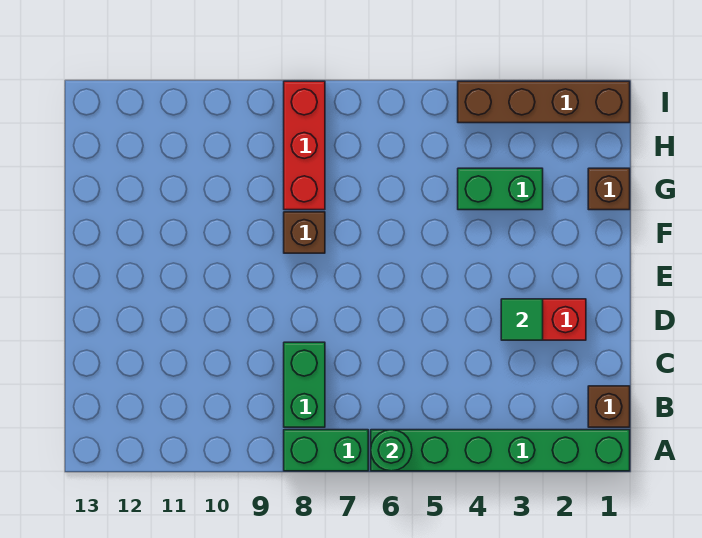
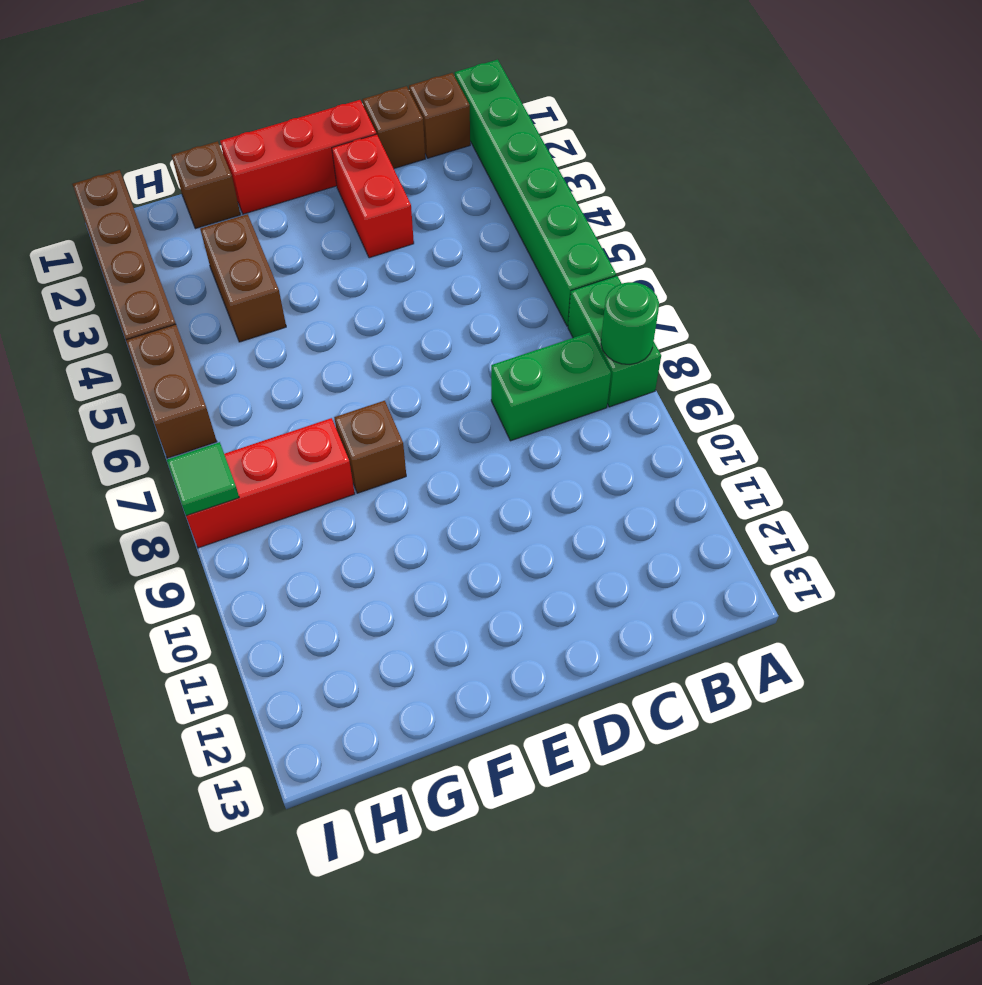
green 1x1 round brick [371,430,412,471] -> green 1x1 round brick moved to [601,282,659,364]
none -> brown 1x1 brick [363,86,425,168]
none -> red 1x3 brick [220,100,376,214]
green 1x1 tile [501,299,543,340] -> green 1x1 tile moved to [167,442,239,516]
green 1x2 brick [458,168,543,210] -> brown 1x2 brick [200,214,286,342]
none -> brown 1x2 brick [126,324,217,458]

